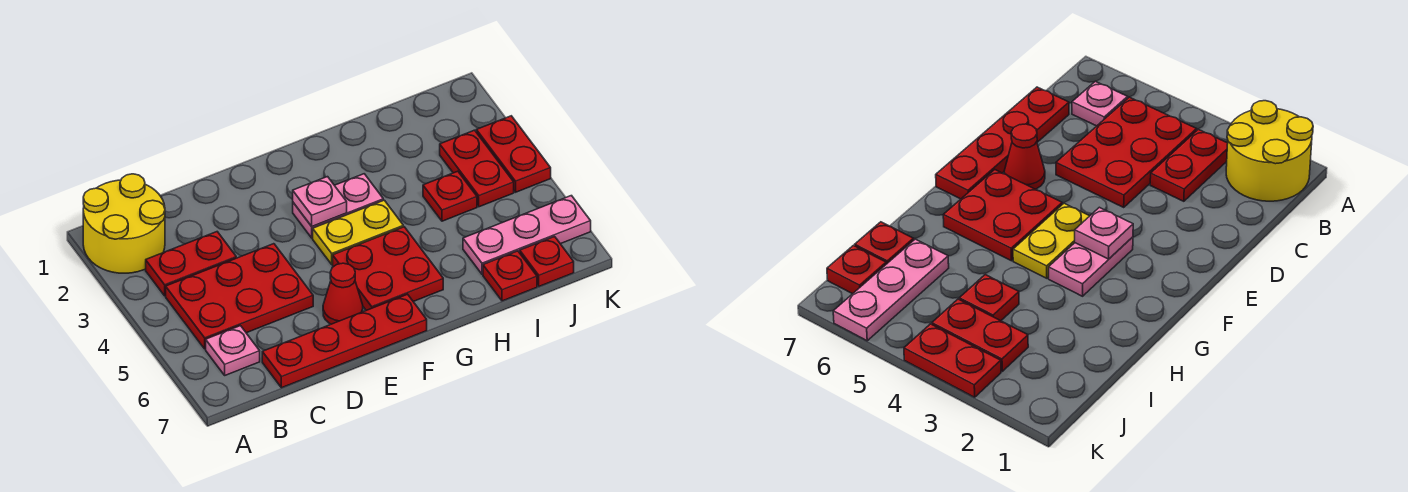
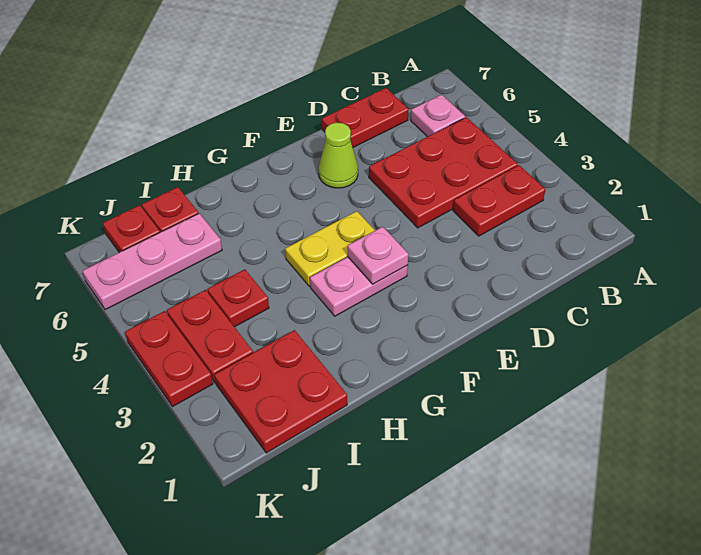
yellow 2x2 round brick [83,174,165,273] -> none
red 1x4 plate [262,294,427,388] -> red 1x2 plate [322,88,409,147]
red 1x1 cone [323,263,363,324] -> lime 1x1 cone [318,123,358,188]
red 2x2 plate [333,227,443,310] -> red 2x2 plate moved to [214,330,347,453]

